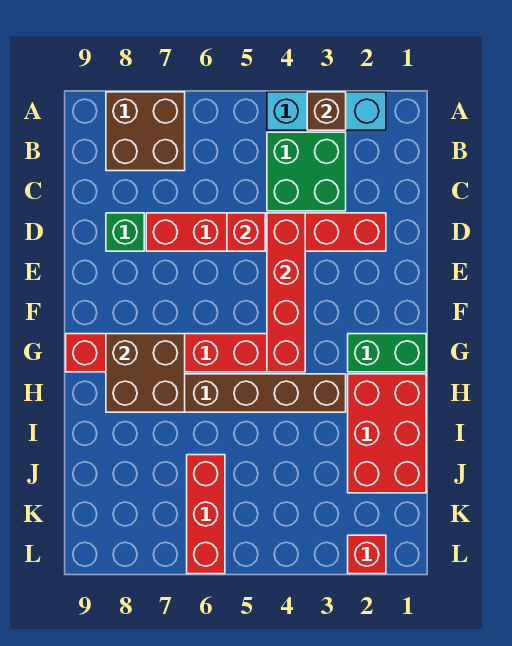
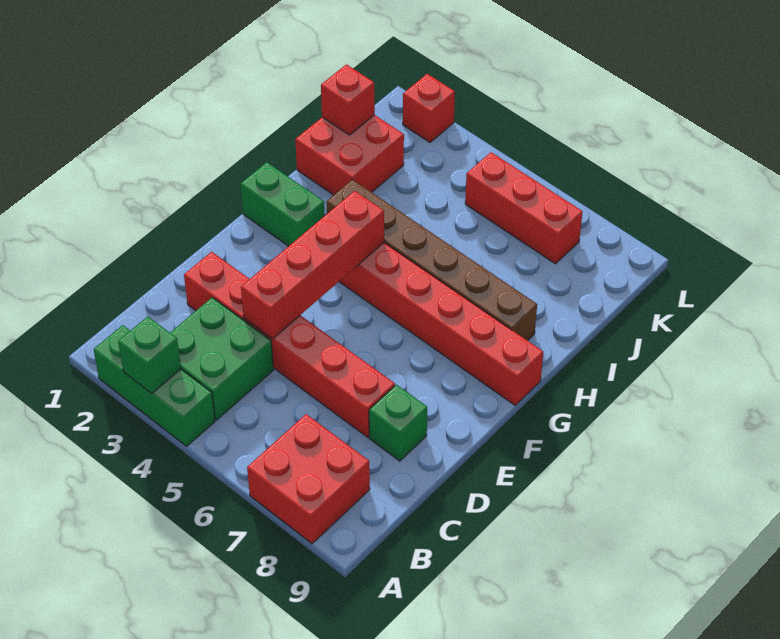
cyan 1x3 brick [267,92,386,130] -> green 1x3 brick [94,325,215,446]
brown 1x1 brick [307,92,346,130] -> green 1x1 brick [118,317,181,393]
brown 2x2 brick [106,92,185,171] -> red 2x2 brick [247,414,370,544]
red 1x1 brick [227,213,265,251] -> red 1x1 brick moved to [321,64,375,135]
brown 2x2 brick [106,334,185,412] -> none
red 2x3 brick [348,374,426,493] -> red 2x2 brick [295,115,404,195]
red 1x3 brick [187,455,225,574] -> red 1x3 brick turned to [465,152,583,264]

